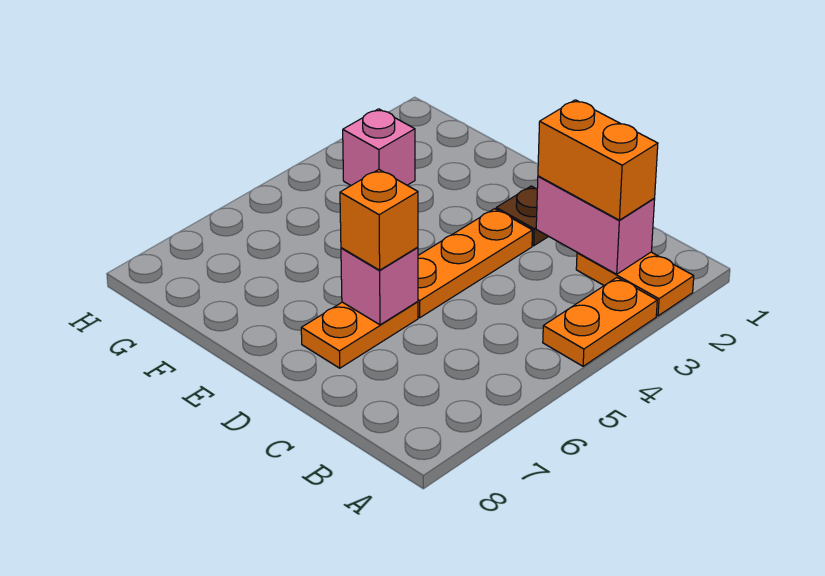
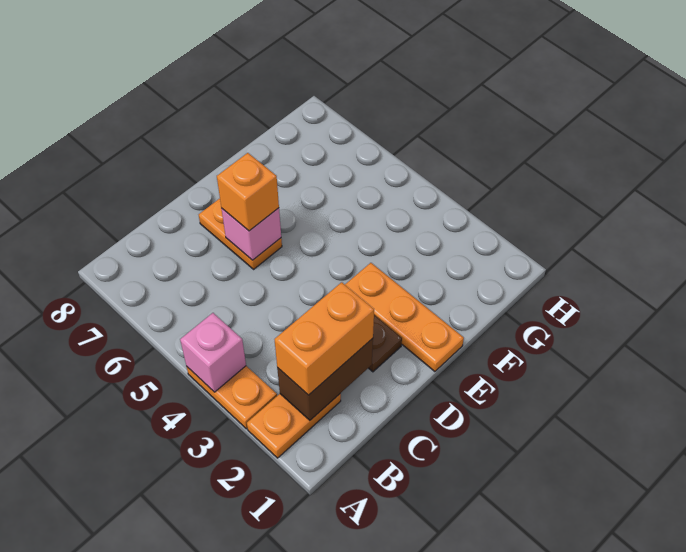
pink 1x2 brick [536,176,655,274] -> brown 1x2 brick [277,338,373,420]
orange 1x3 plate [418,209,533,318] -> orange 1x3 plate moved to [345,263,464,372]
pink 1x1 brick [343,109,415,185] -> pink 1x1 brick moved to [180,313,246,392]

